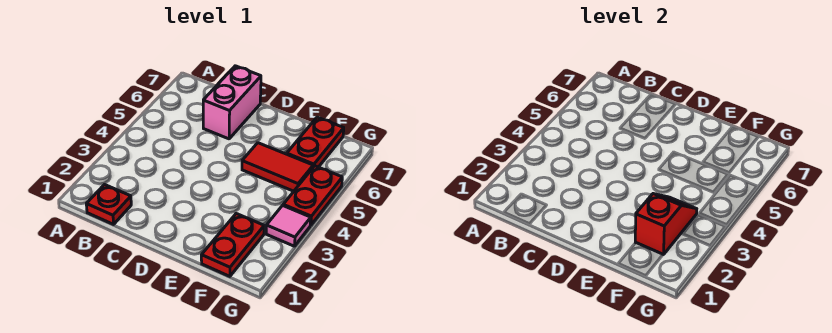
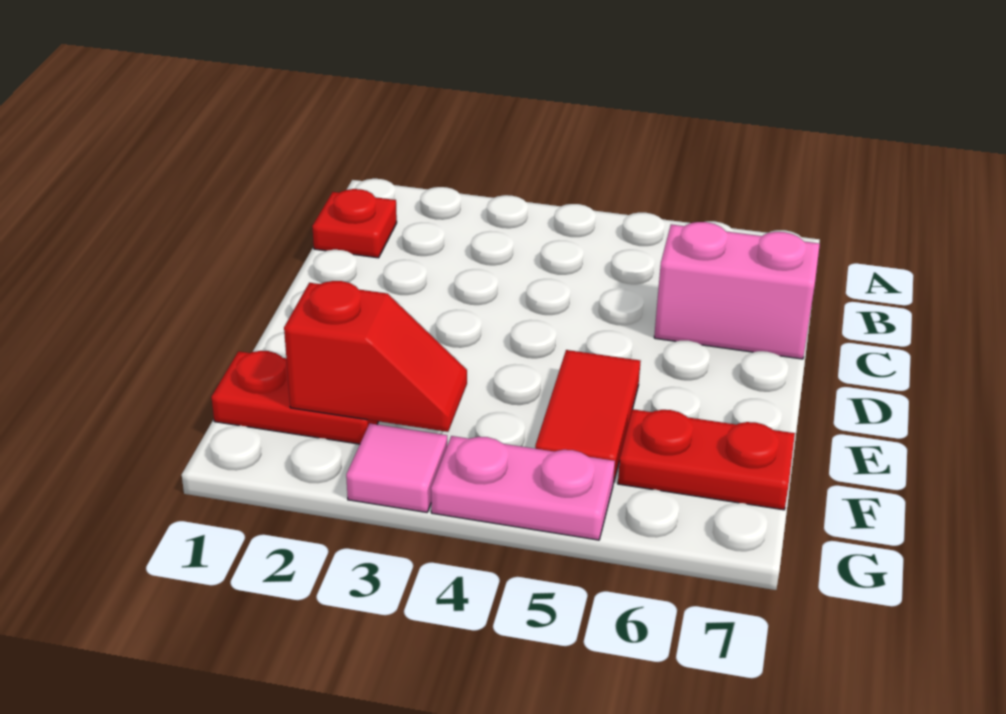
red 1x2 plate [283,166,342,225] -> pink 1x2 plate [431,436,615,540]

